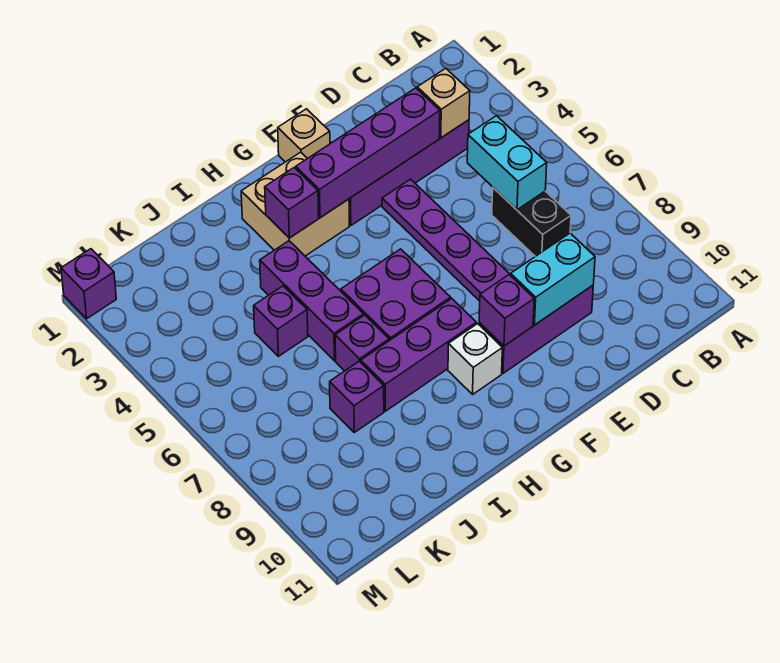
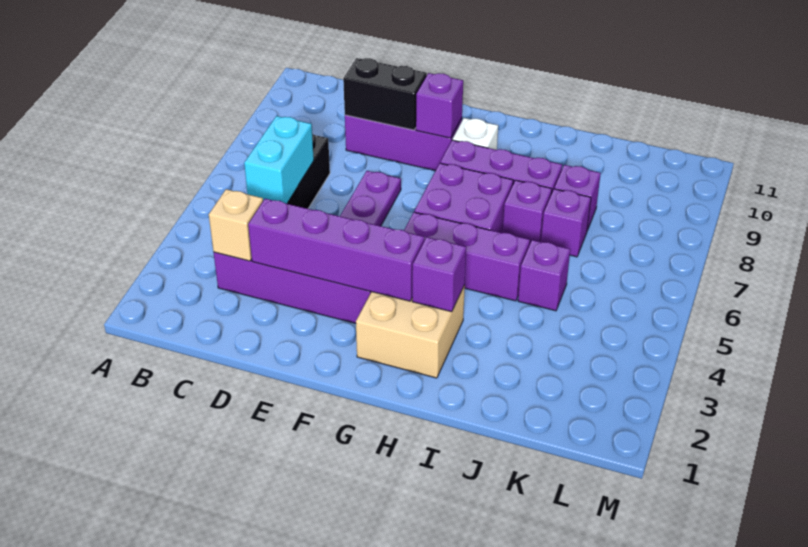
cyan 1x2 brick [511,233,595,325] -> black 1x2 brick [343,58,427,130]
tan 1x1 brick [278,109,330,162] -> none
purple 1x3 brick [260,241,364,361] -> purple 1x3 brick turned to [404,212,530,301]
purple 1x1 brick [61,249,116,319] -> purple 1x1 brick moved to [541,189,591,257]

